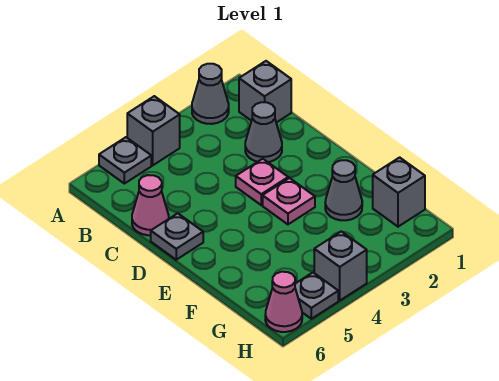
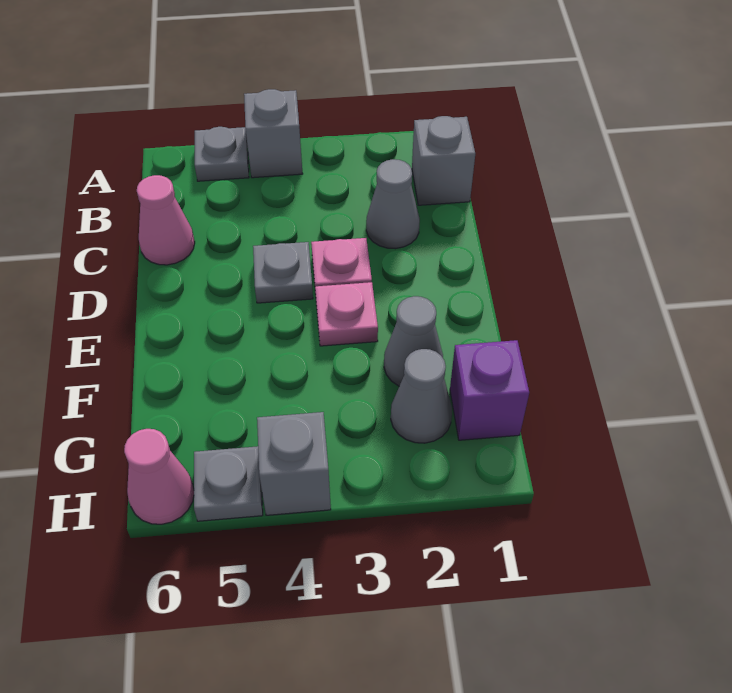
grey 1x1 cone [192,64,229,124] -> grey 1x1 cone moved to [391,349,452,443]
grey 1x1 plate [151,213,203,260] -> grey 1x1 plate moved to [253,242,313,303]
grey 1x1 brick [373,157,425,227] -> purple 1x1 brick [450,340,529,440]

